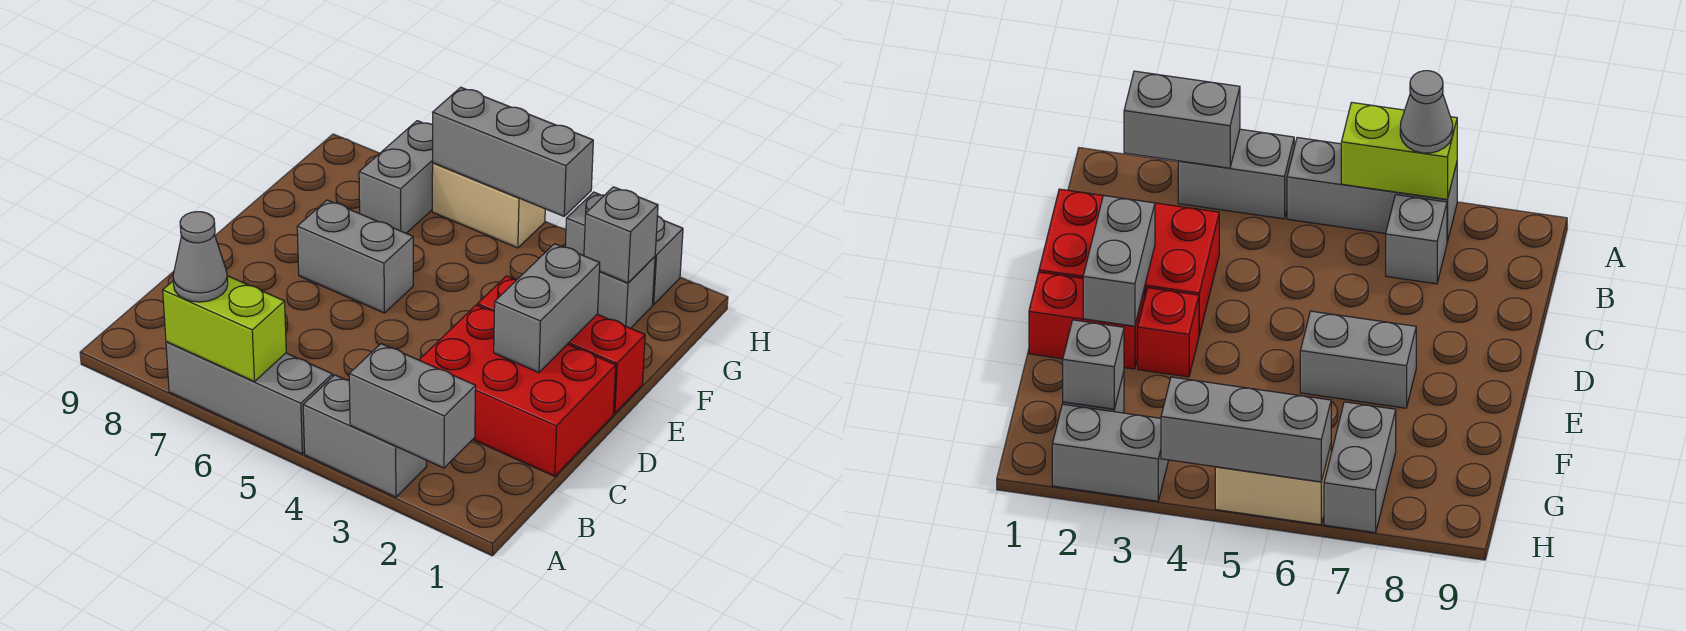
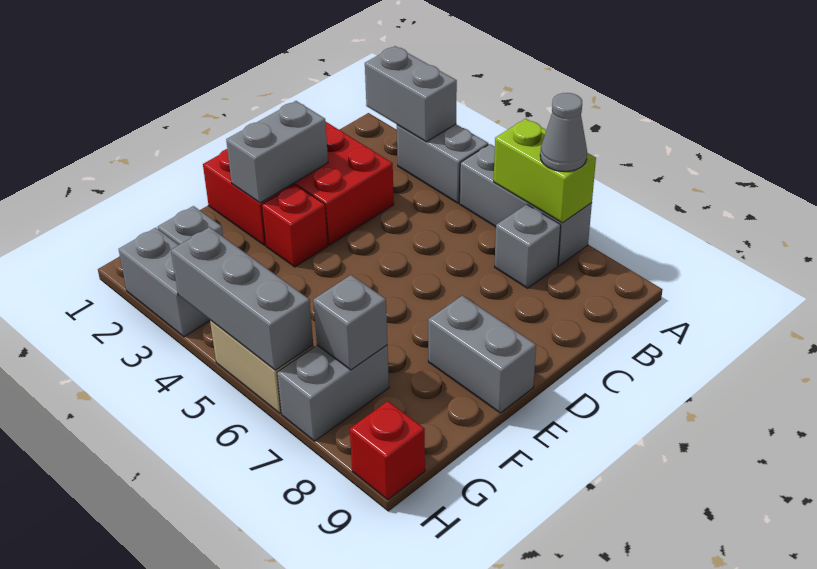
grey 1x2 brick [297,200,413,313] -> grey 1x2 brick moved to [428,296,536,413]
grey 1x1 brick [584,187,658,283] -> grey 1x1 brick moved to [313,275,387,370]
none -> red 1x1 brick [350,401,425,500]

